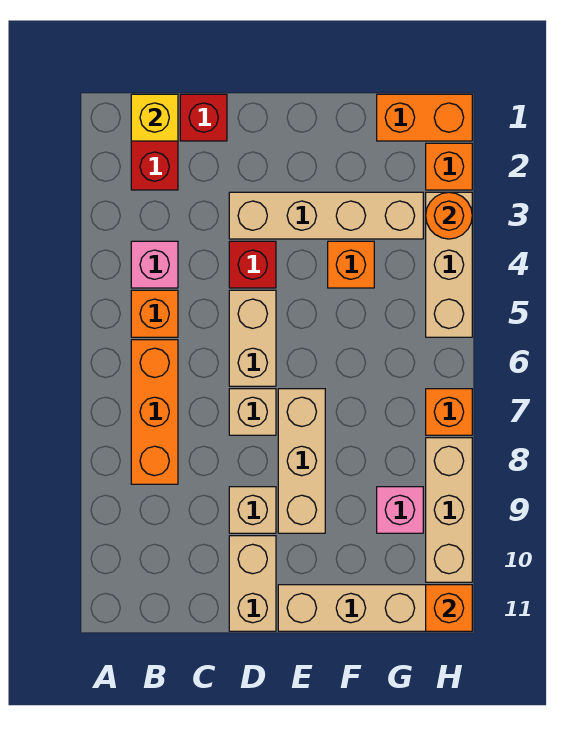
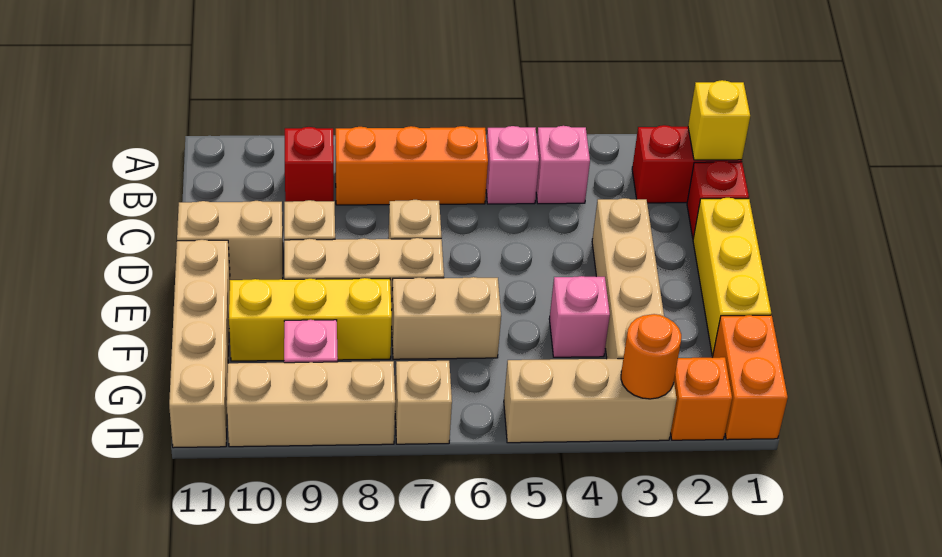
orange 1x1 brick [131,290,178,337] -> pink 1x1 brick [486,126,539,204]
none -> yellow 1x3 brick [693,198,771,356]
red 1x1 brick [229,241,276,288] -> red 1x1 brick moved to [285,127,334,202]
tan 1x2 brick [229,290,276,386] -> tan 1x2 brick moved to [392,277,501,359]
orange 1x1 brick [328,241,374,288] -> pink 1x1 brick [549,276,610,357]
none -> yellow 1x3 brick [229,278,392,361]
orange 1x1 brick [426,389,472,435] -> tan 1x1 brick [395,361,452,444]
orange 1x1 brick [426,585,472,631] -> none

